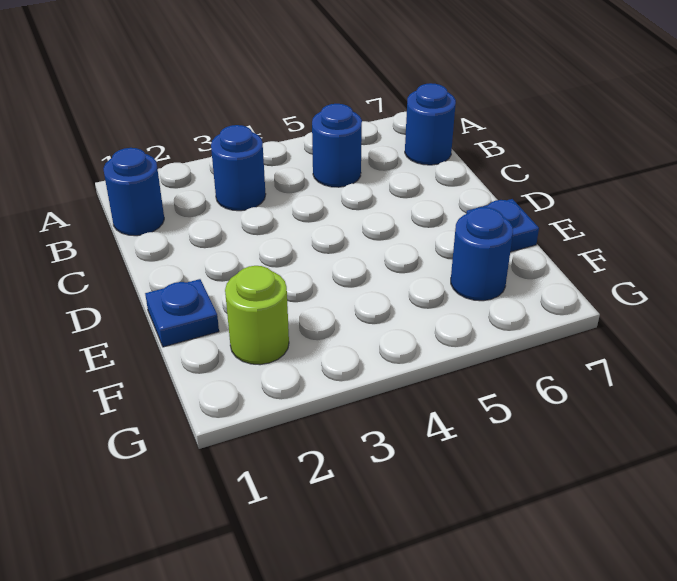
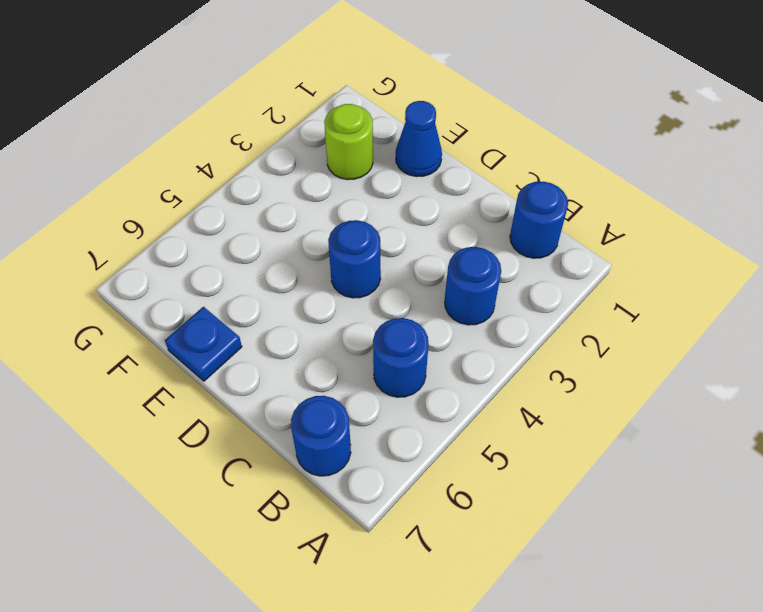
blue 1x1 plate [145,279,219,347] -> blue 1x1 cone [396,101,442,177]
blue 1x1 round brick [451,207,513,301] -> blue 1x1 round brick moved to [328,220,381,298]

